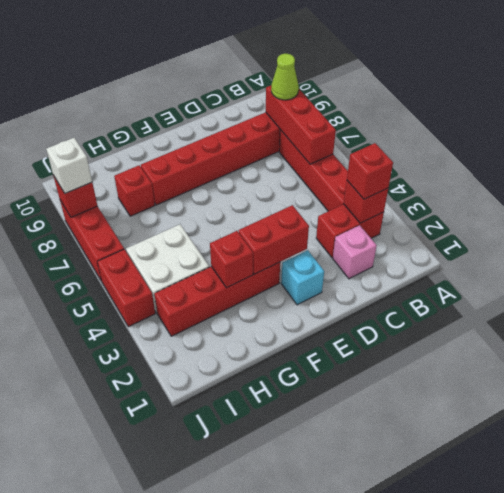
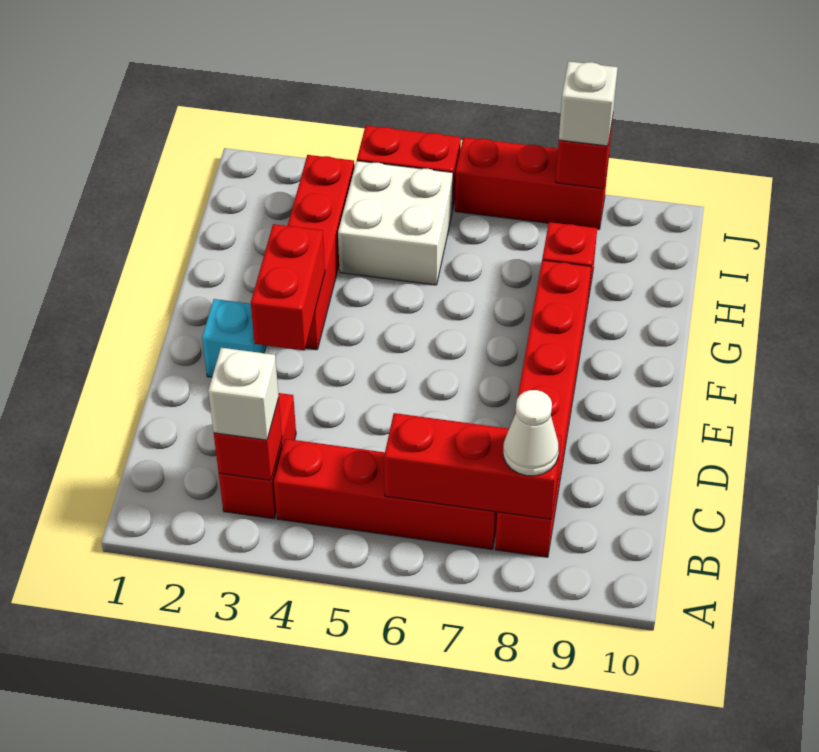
red 1x1 brick [347,143,393,199] -> white 1x1 brick [208,348,279,440]
lime 1x1 cone [271,54,299,100] -> white 1x1 cone [503,390,559,476]
pink 1x1 brick [333,225,377,279] -> none
red 1x1 brick [210,231,253,288] -> none

